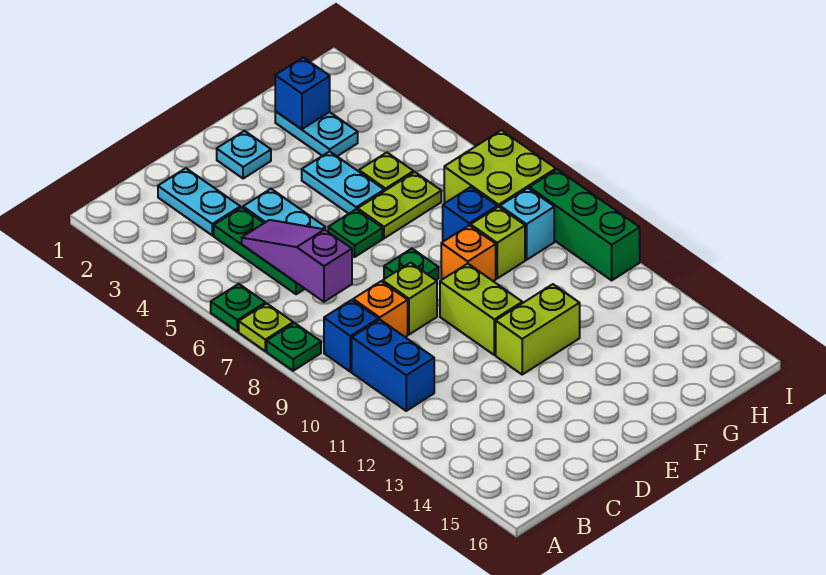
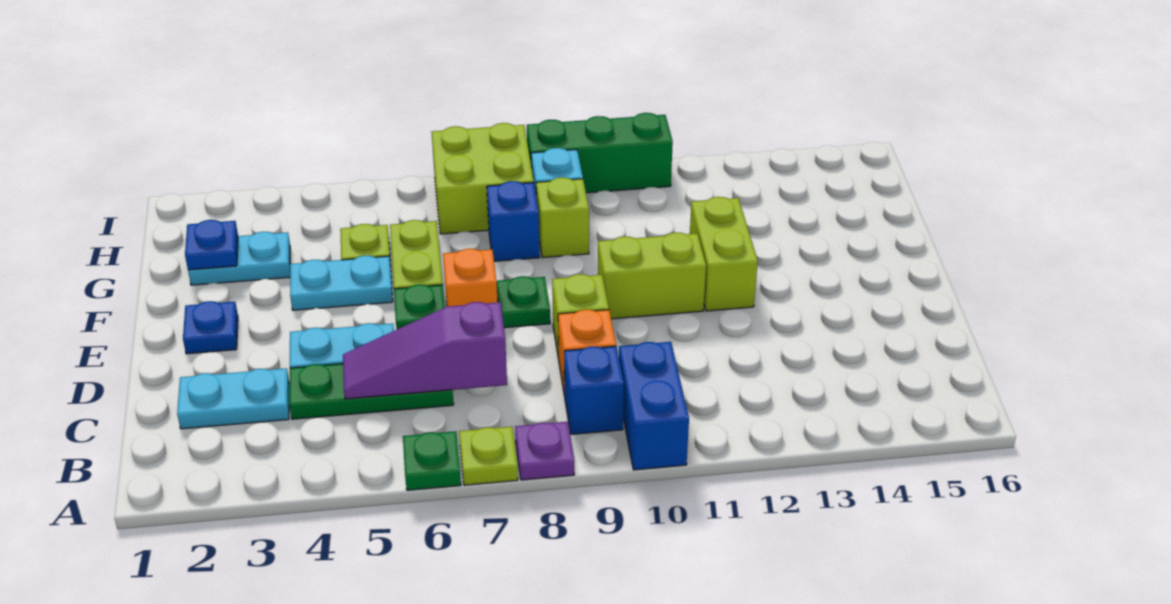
green 1x1 plate [267,323,321,371] -> purple 1x1 plate [515,422,574,480]
blue 1x2 brick [352,320,434,411] -> blue 1x2 brick turned to [619,342,689,470]
cyan 1x1 plate [217,131,271,179] -> blue 1x1 plate [183,301,238,354]
orange 1x1 brick [441,225,496,281] -> orange 1x1 brick moved to [443,249,498,307]
blue 1x1 brick [275,57,330,129] -> blue 1x1 plate [185,220,238,270]

